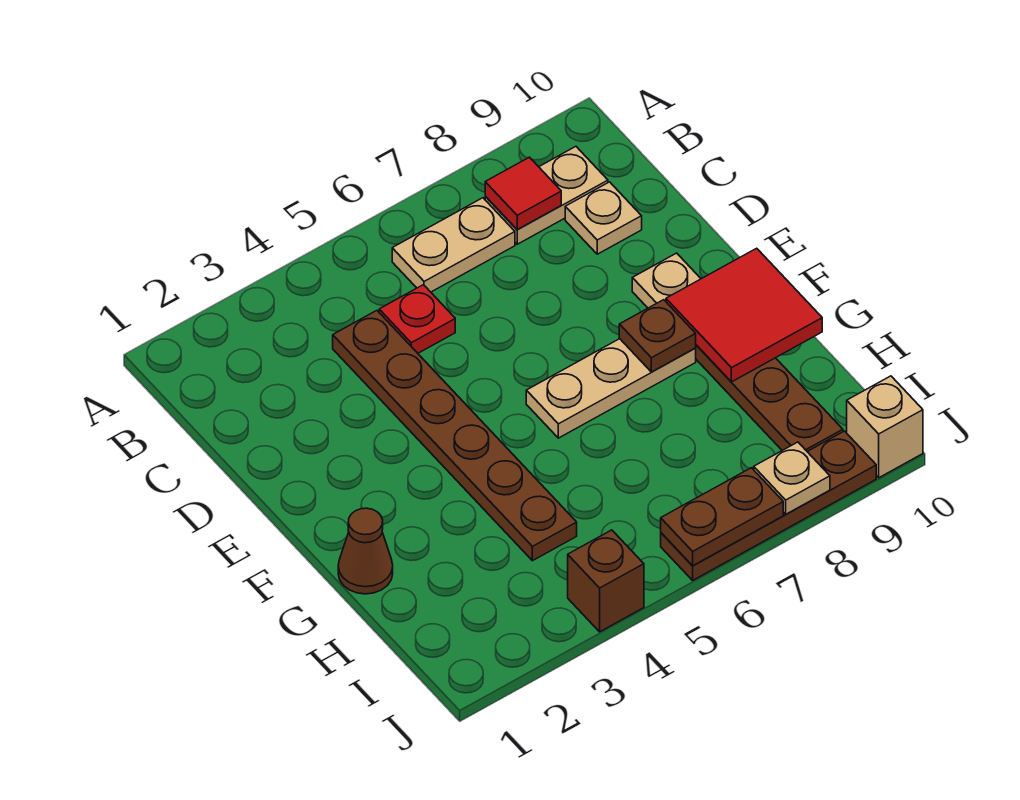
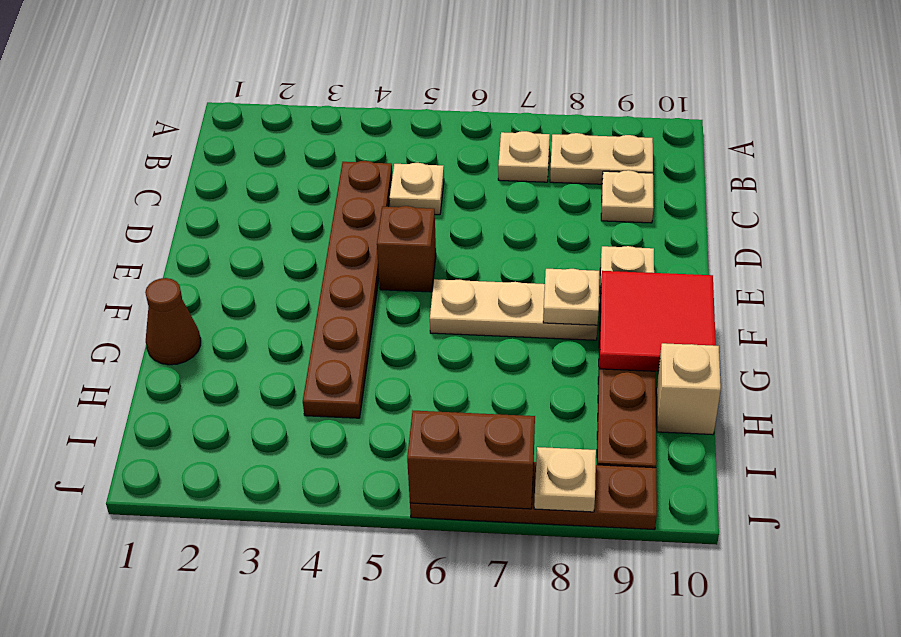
tan 1x2 plate [392,198,515,292] -> tan 1x1 plate [498,131,550,182]
red 1x1 tile [485,157,561,229] -> none
red 1x1 plate [379,285,455,353] -> tan 1x1 plate [390,163,444,215]
brown 1x1 plate [619,300,696,372] -> tan 1x1 plate [543,269,599,325]
brown 1x1 brick [568,530,644,632] -> brown 1x1 brick moved to [377,206,436,292]
brown 1x2 plate [661,468,783,566] -> brown 1x2 brick [407,411,535,509]
tan 1x1 brick [847,376,923,478] -> tan 1x1 brick moved to [656,343,721,435]

